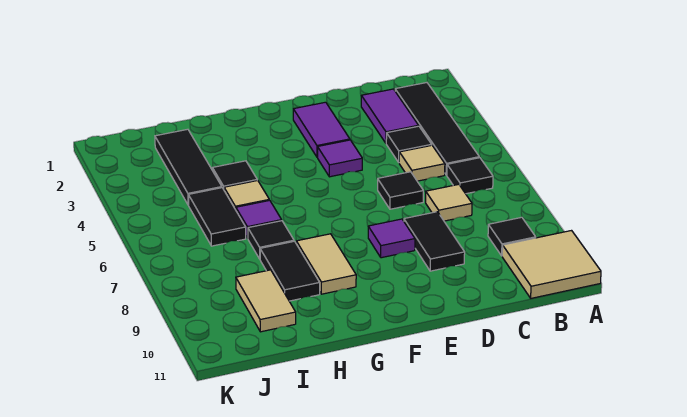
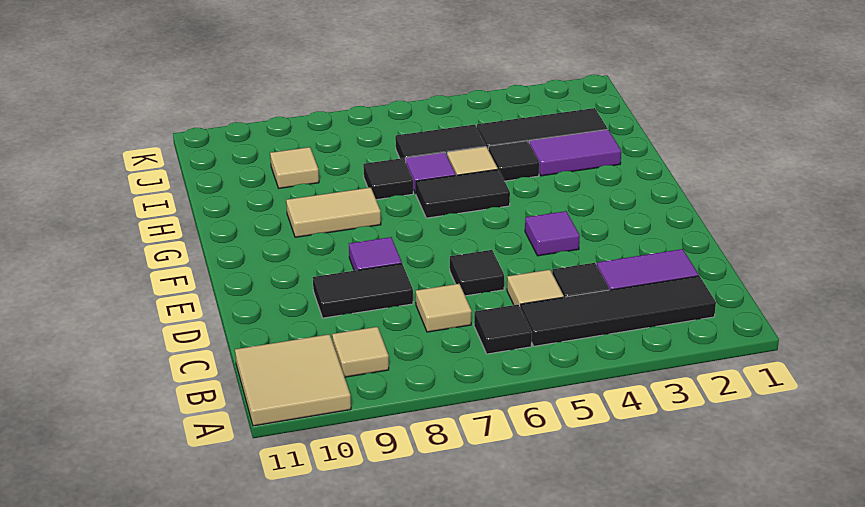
black 1x1 tile [488,217,536,256] -> tan 1x1 tile [332,327,389,377]
purple 1x2 tile [293,102,350,157] -> purple 1x2 tile moved to [529,130,621,176]
black 1x2 tile [260,241,320,301] -> black 1x2 tile moved to [416,169,510,218]
tan 1x2 tile [236,270,296,332] -> tan 1x1 tile [270,147,319,188]

